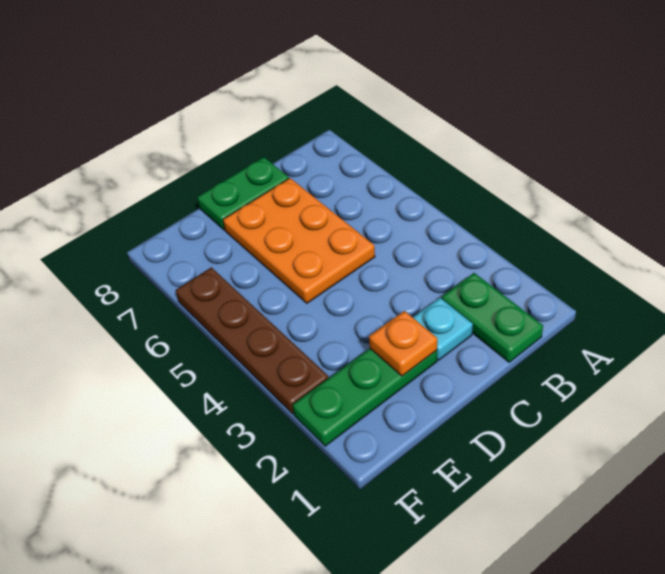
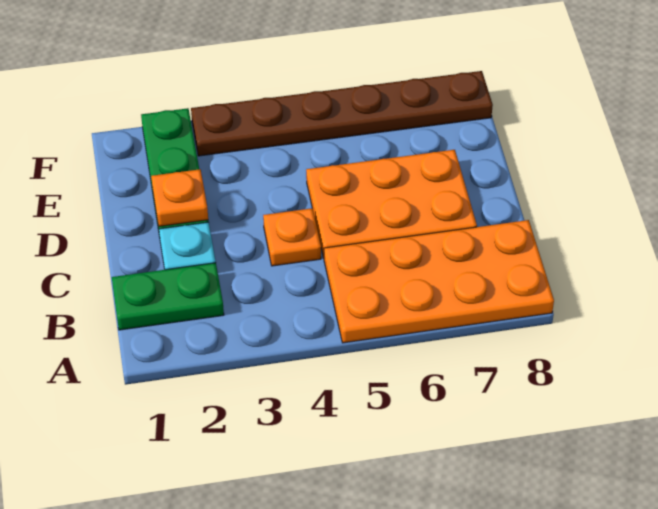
none -> orange 2x4 plate [324,220,554,343]
none -> orange 1x1 plate [263,208,321,266]
green 1x2 plate [197,157,289,230] -> none
brown 1x4 plate [176,267,329,414] -> brown 1x6 plate [191,71,493,156]

